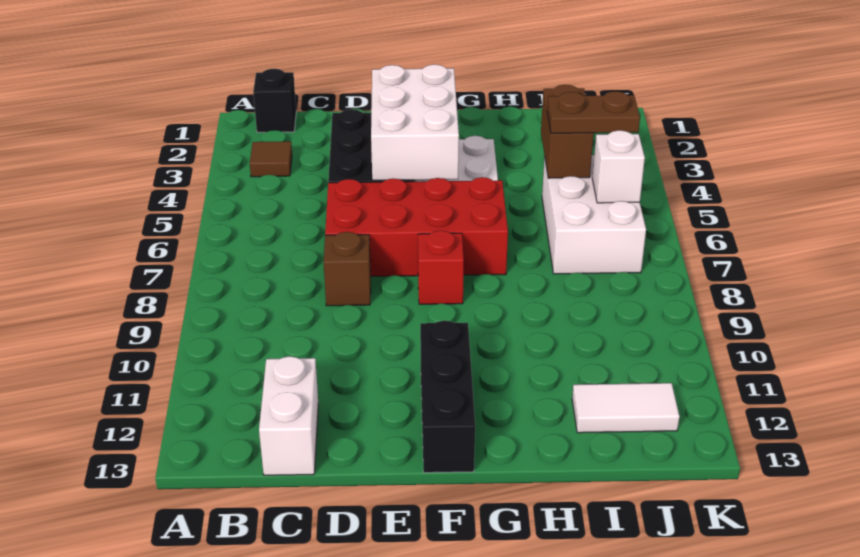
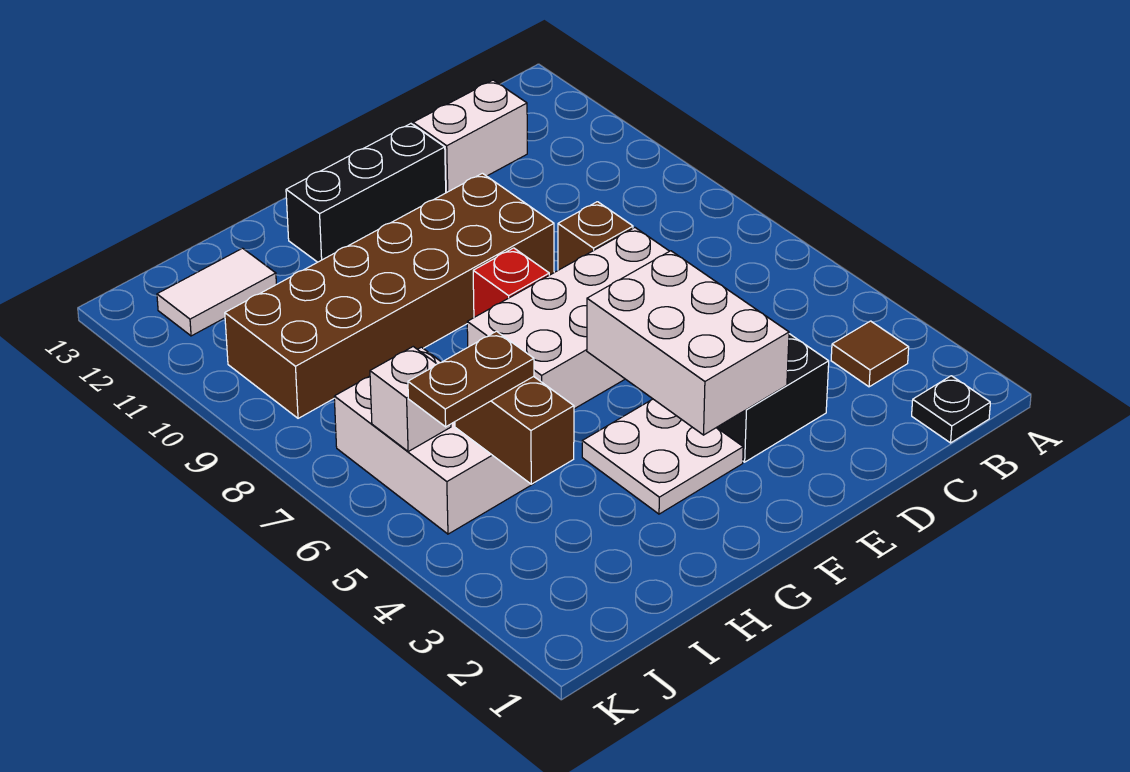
black 1x1 brick [253,69,296,132] -> black 1x1 plate [912,376,990,443]
white 1x2 brick [259,356,318,475] -> white 1x2 brick turned to [413,80,527,193]
red 2x4 brick [325,177,508,276] -> white 2x4 brick [467,228,669,409]
none -> brown 2x6 brick [225,173,554,418]
black 1x3 brick [420,320,475,473] -> black 1x3 brick turned to [286,124,446,262]

